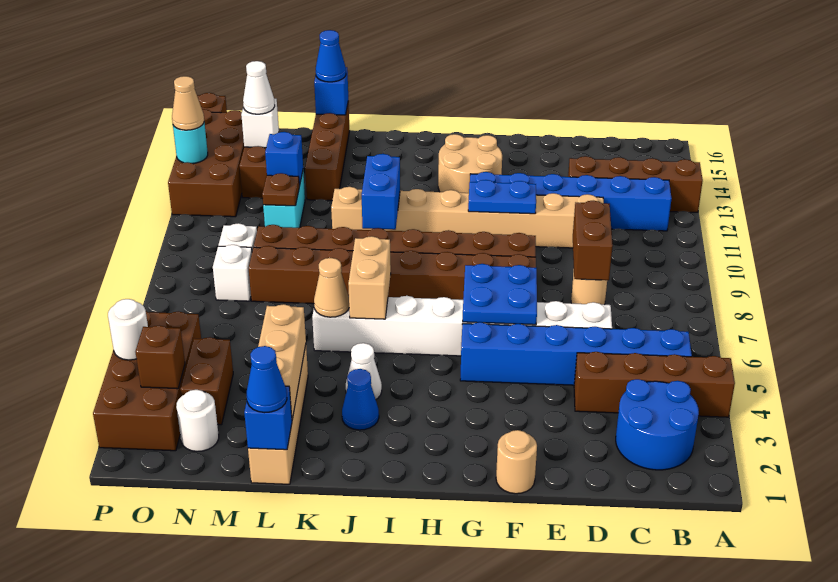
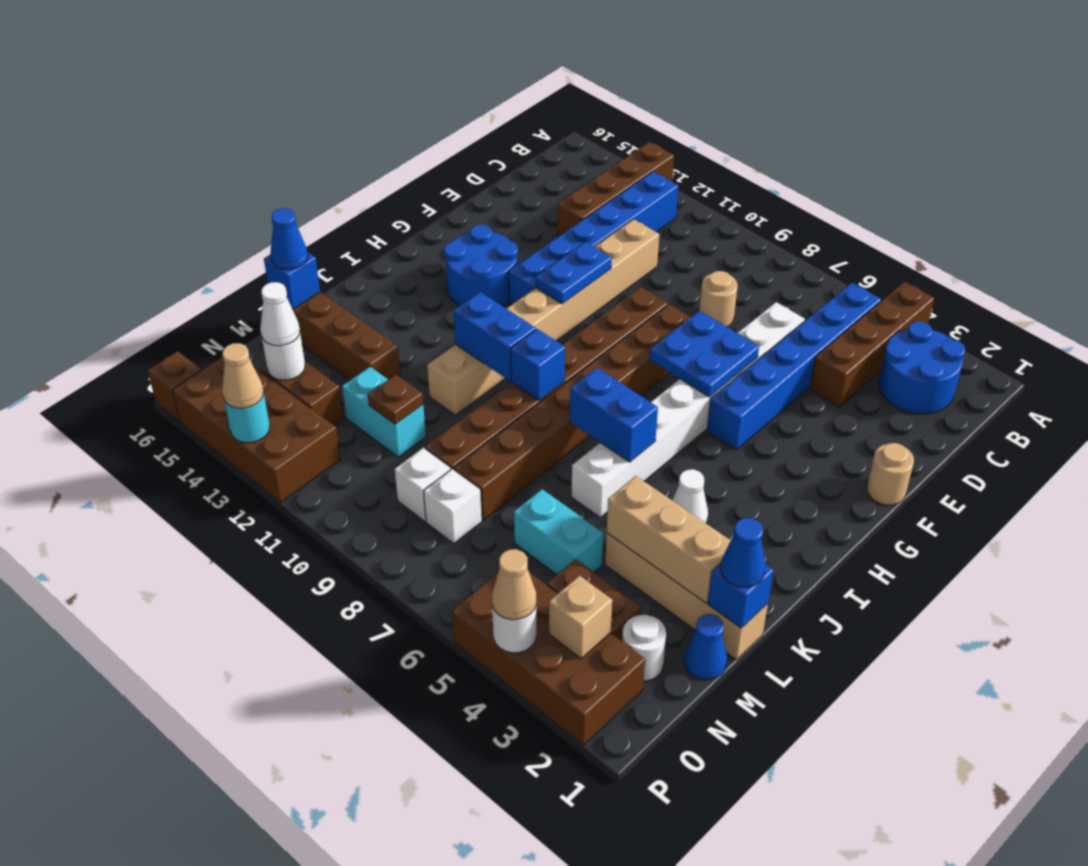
brown 1x2 brick [573,201,613,280] -> none
tan 2x2 round brick [438,134,502,193] -> blue 2x2 round brick [444,225,518,306]
blue 1x1 cone [342,369,379,430] -> blue 1x1 cone moved to [684,614,727,680]
tan 1x2 brick [348,236,391,319] -> blue 1x2 brick [570,368,658,462]
tan 1x1 cone [314,258,349,317] -> tan 1x1 cone moved to [492,549,536,620]
none -> cyan 1x2 brick [514,489,604,575]
blue 1x1 brick [265,132,303,186] -> blue 1x1 brick moved to [510,329,565,400]
white 1x1 brick [241,99,279,148] -> white 1x1 round brick [262,333,305,380]
brown 1x1 brick [136,326,185,389] -> tan 1x1 brick [549,575,612,659]

